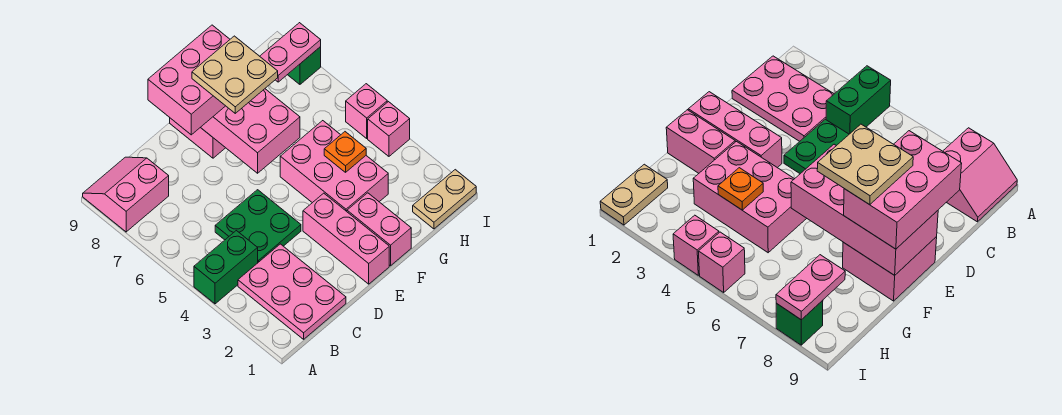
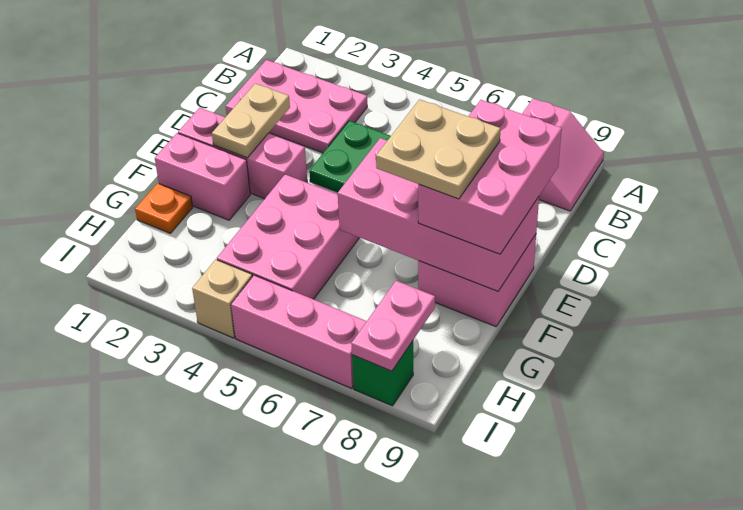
green 1x2 brick [194,231,258,304] -> none
pink 2x3 brick [280,121,388,211] -> pink 2x3 brick turned to [217,174,360,299]
orange 1x1 plate [324,132,366,172] -> orange 1x1 plate moved to [135,183,193,233]
tan 1x2 plate [413,170,476,229] -> tan 1x2 plate moved to [212,83,290,158]
pink 1x1 brick [368,102,410,156] -> tan 1x1 brick [192,259,252,338]
pink 1x1 brick [346,84,387,138] -> pink 1x3 brick [231,275,367,388]

